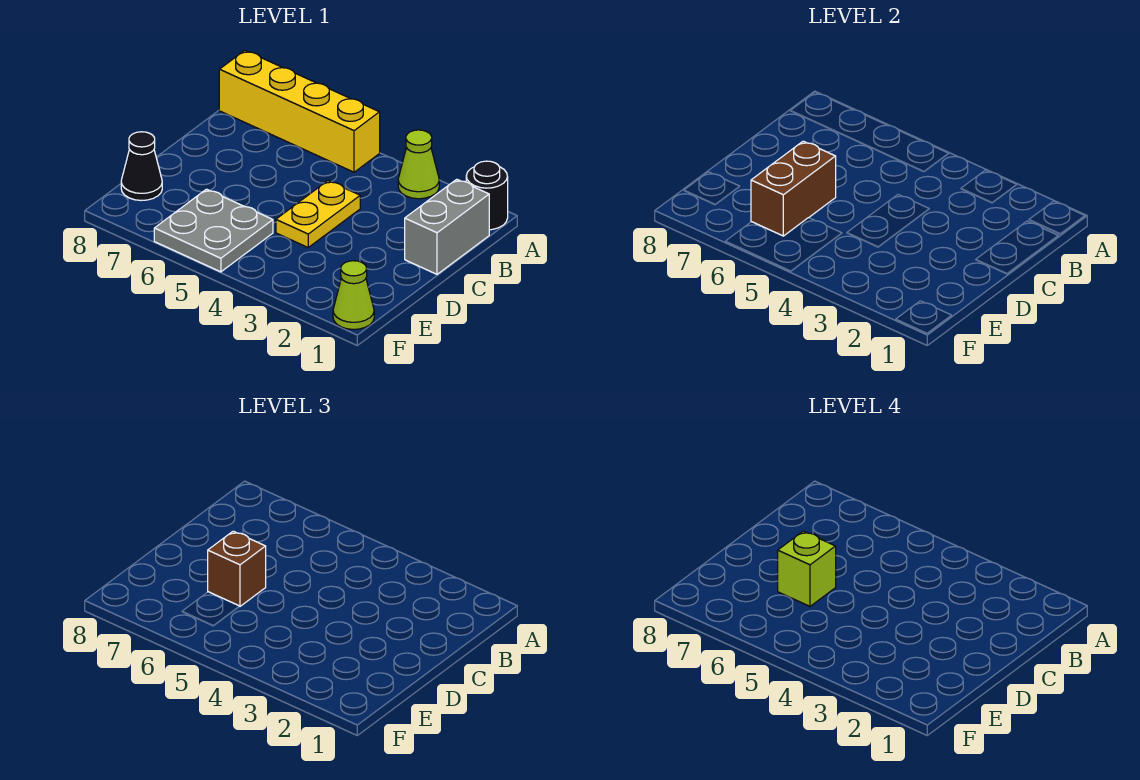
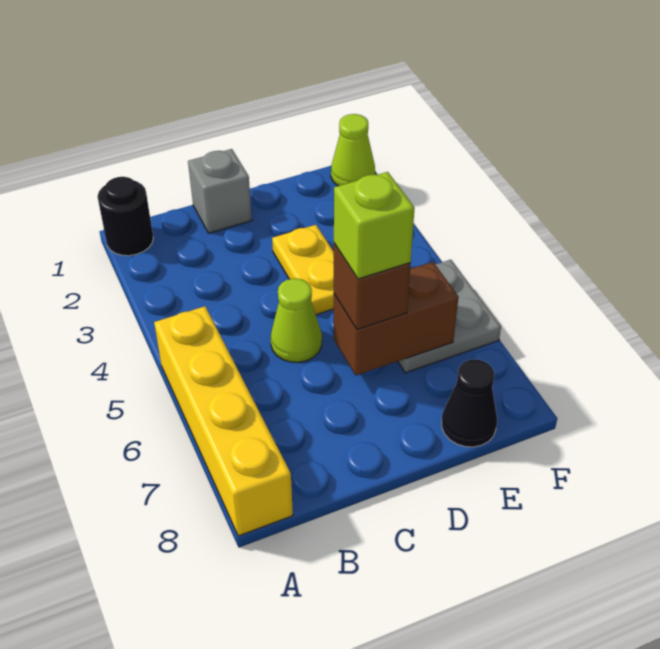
lime 1x1 cone [398,130,439,199] -> lime 1x1 cone moved to [271,278,322,362]
grey 1x2 brick [405,179,489,274] -> grey 1x1 brick [188,149,252,233]
yellow 1x2 plate [276,181,360,247] -> yellow 1x2 plate turned to [272,225,334,315]

